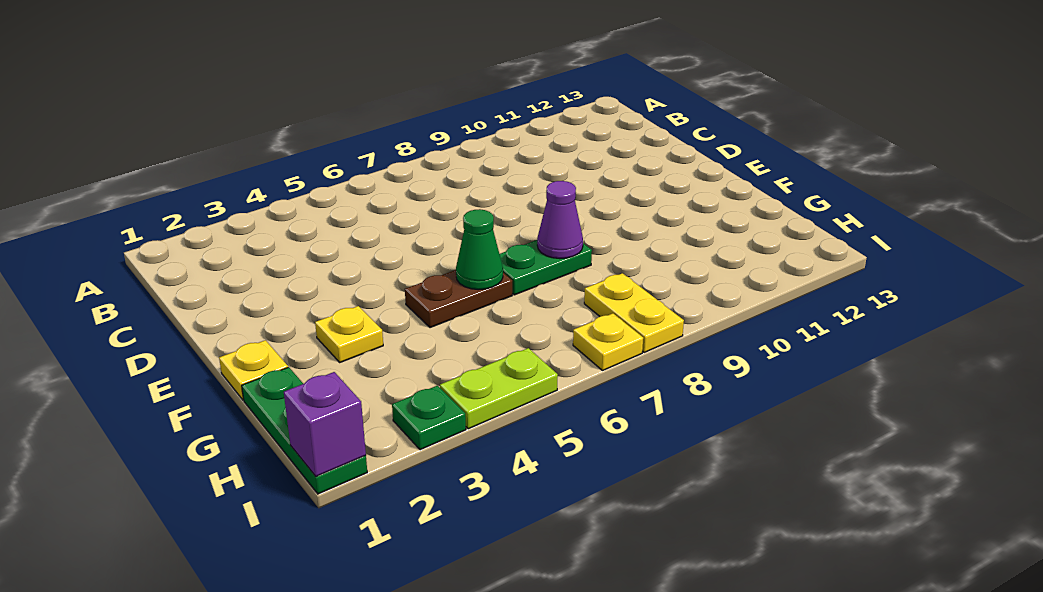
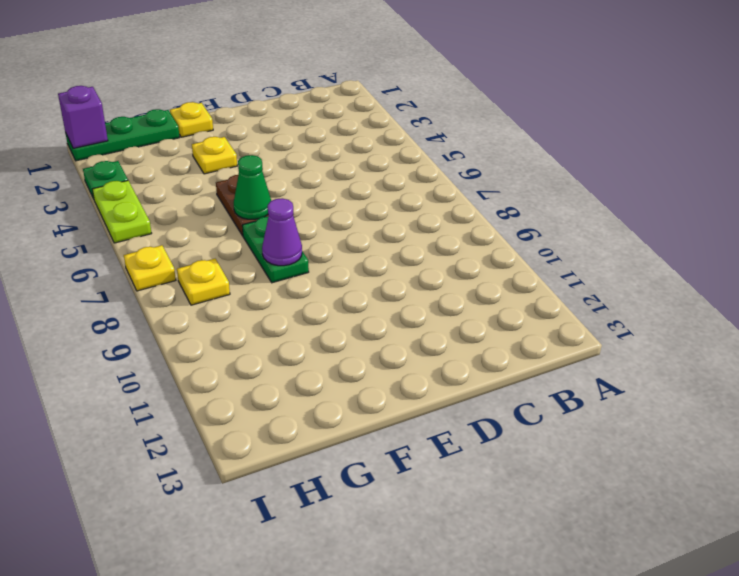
yellow 1x2 plate [584,273,684,352] -> yellow 1x1 plate [177,259,230,305]

